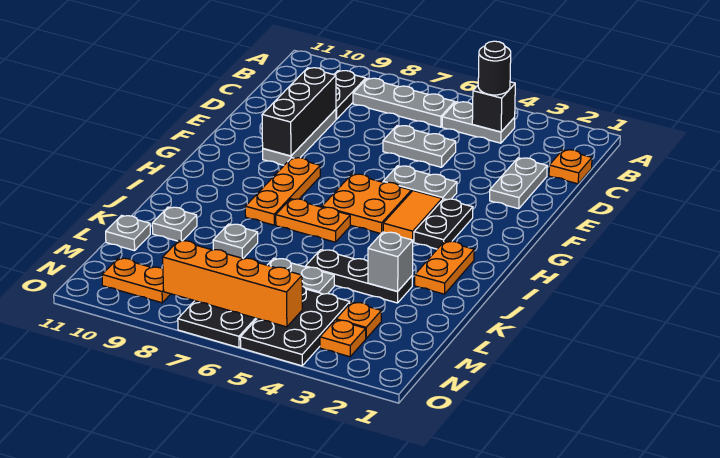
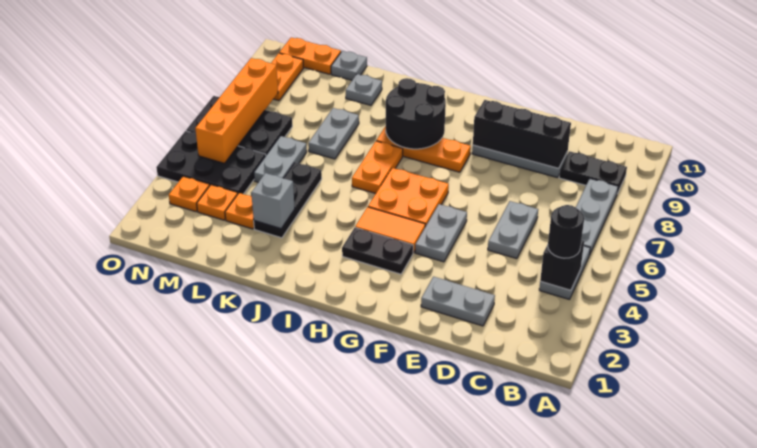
orange 1x1 plate [549,150,592,184] -> orange 1x1 plate moved to [225,193,254,229]
none -> black 2x2 round brick [386,78,446,149]
orange 1x2 plate [415,241,474,294] -> orange 1x2 plate moved to [279,37,341,74]
grey 1x1 plate [213,224,258,258] -> grey 1x2 plate [308,108,359,159]

